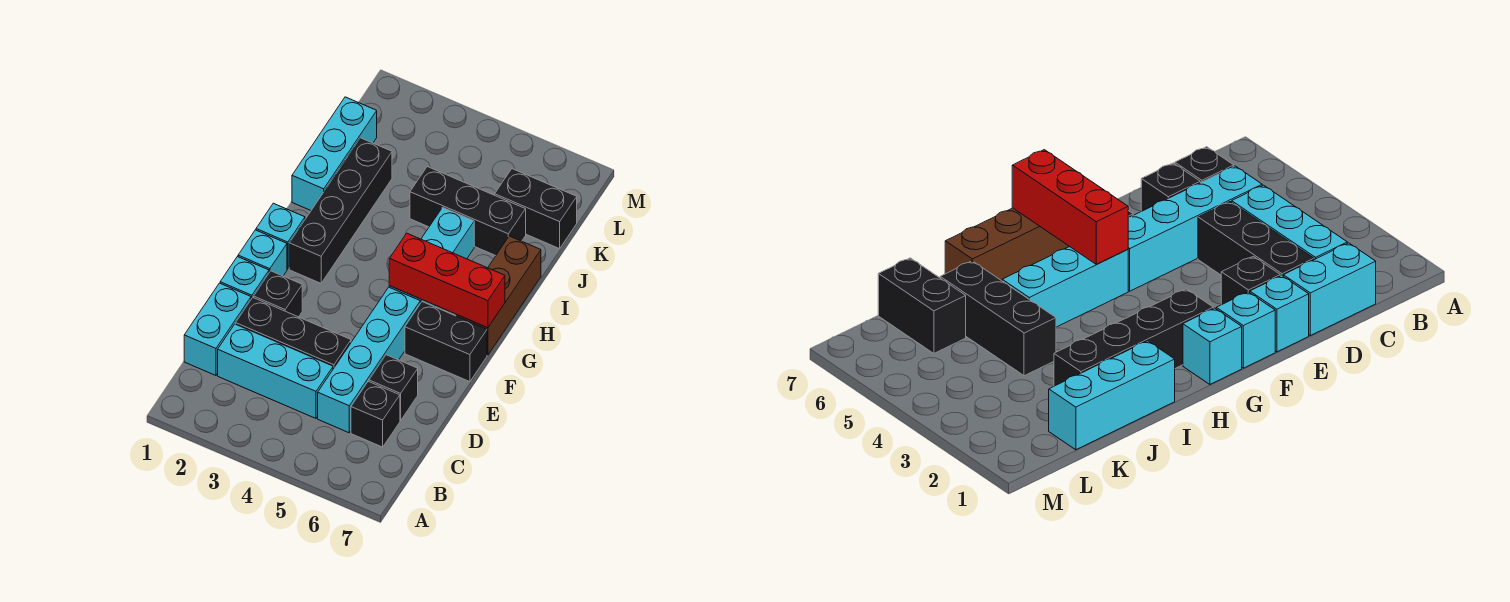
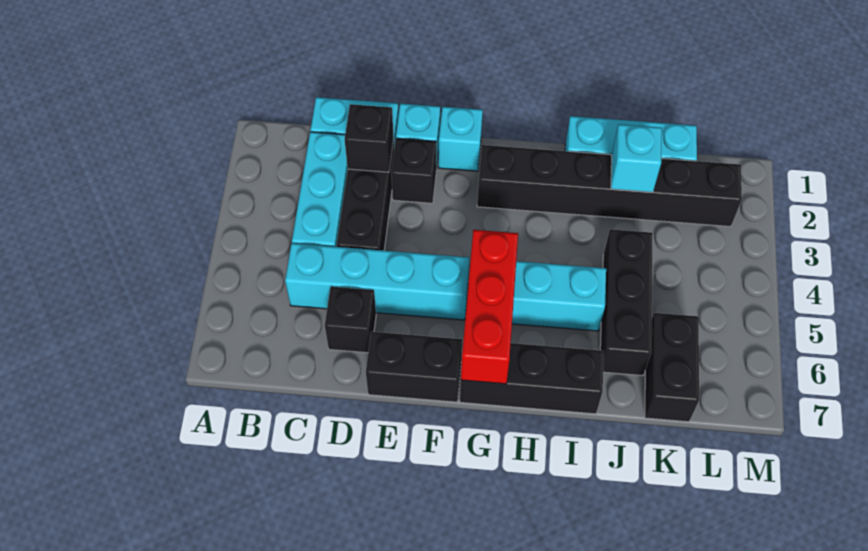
black 1x1 brick [351,381,400,447] -> black 1x1 brick moved to [345,104,394,172]
black 1x2 brick [405,302,487,382] -> black 1x2 brick turned to [366,332,462,402]
cyan 1x1 brick [256,203,305,269] -> cyan 1x1 brick moved to [611,124,662,192]
black 1x4 brick [289,138,392,283] -> black 1x6 brick [477,145,742,227]
brown 1x3 brick [456,236,541,355] -> black 1x3 brick [460,343,604,414]

